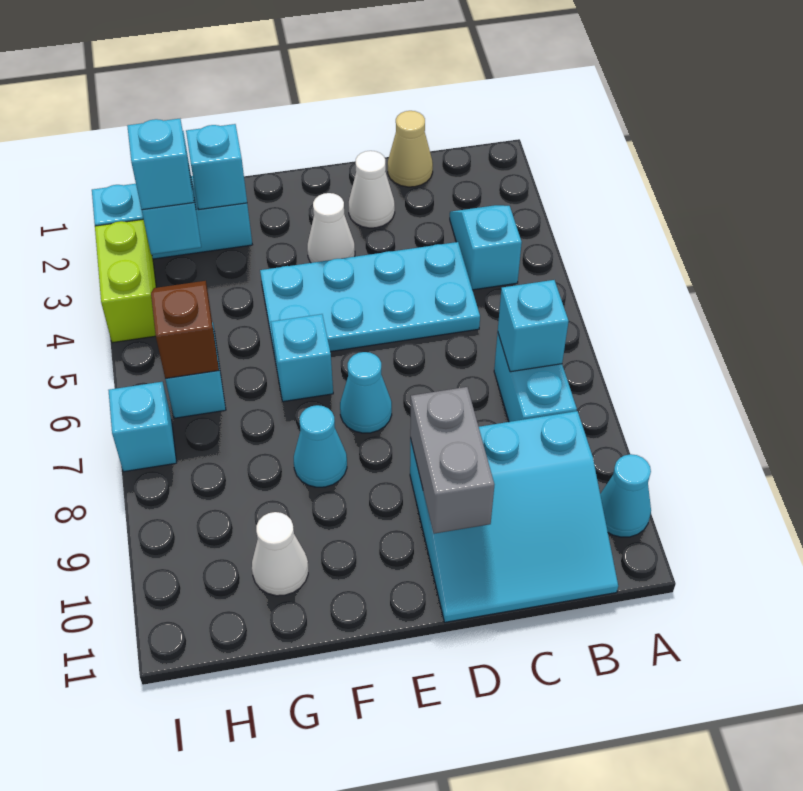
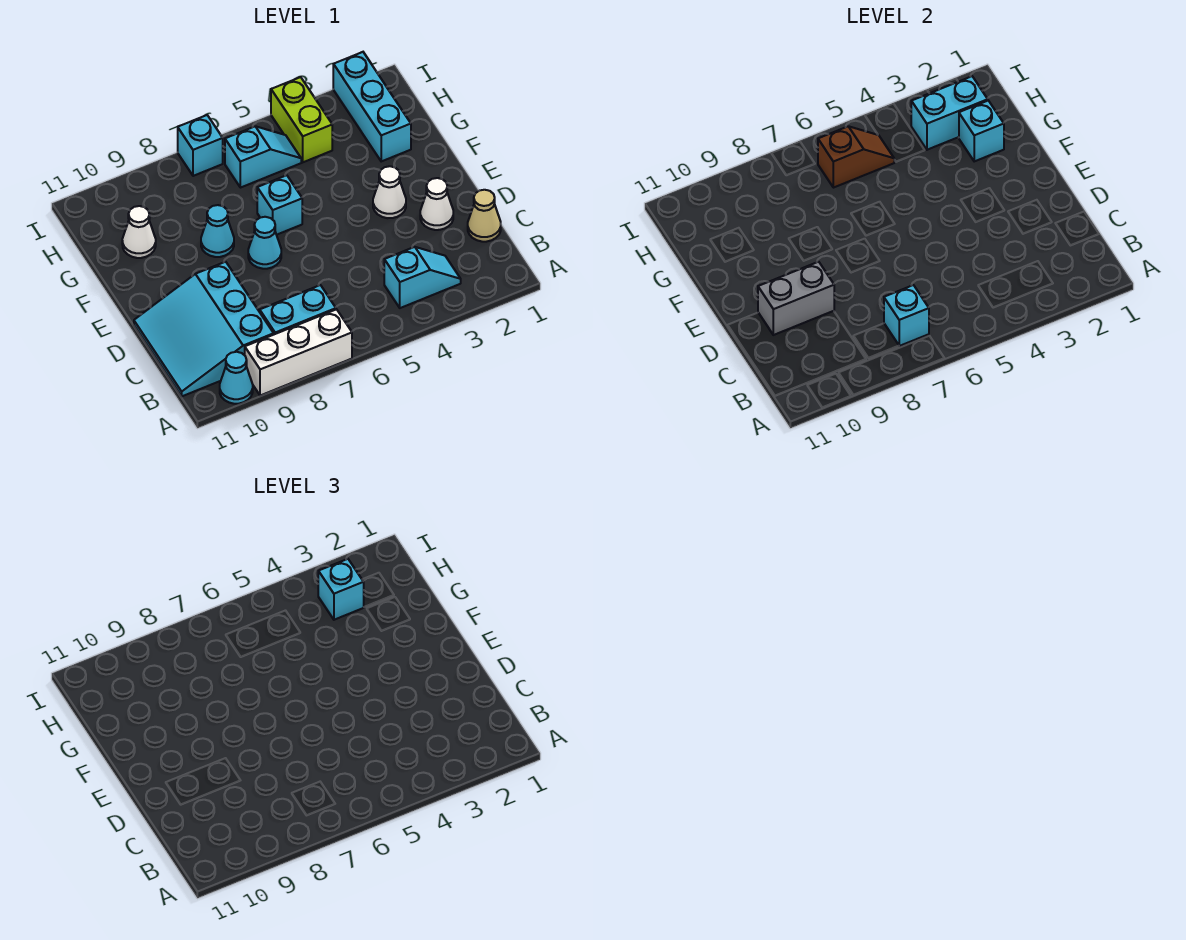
none -> white 1x3 brick [245,309,352,396]
cyan 2x4 plate [260,242,480,356] -> none
lime 1x2 brick [95,219,156,343] -> lime 1x2 brick turned to [271,77,332,162]

